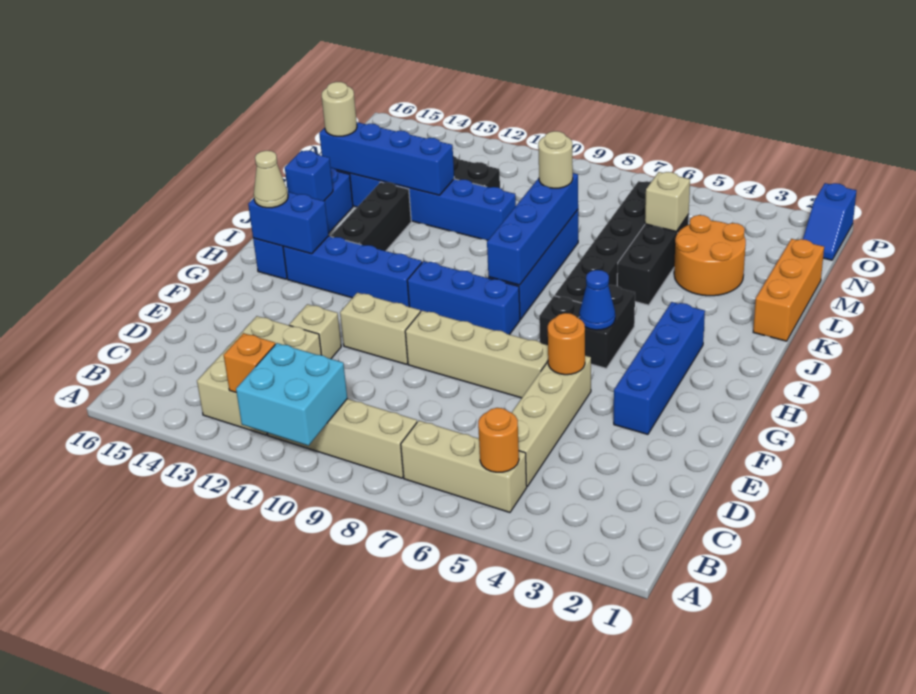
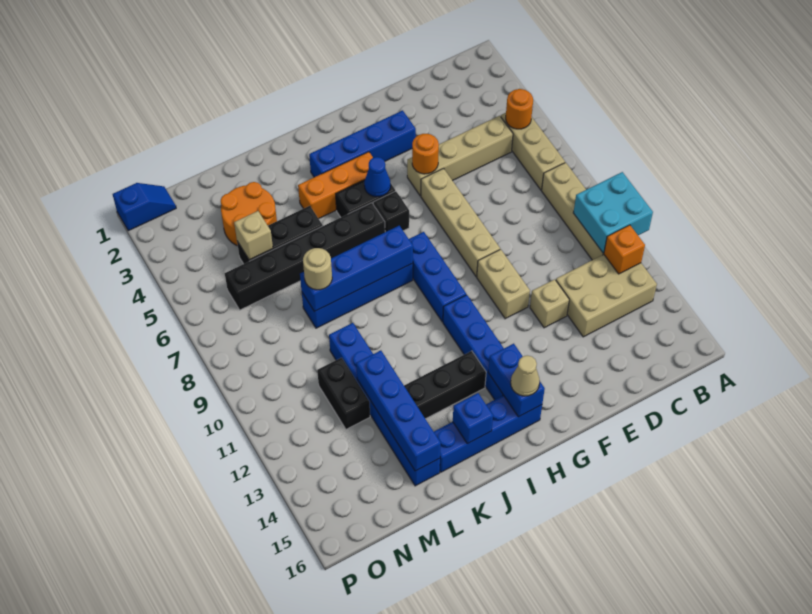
orange 1x3 brick [753,239,824,341] -> orange 1x3 brick moved to [298,152,373,219]
tan 1x1 round brick [322,82,357,136] -> none

